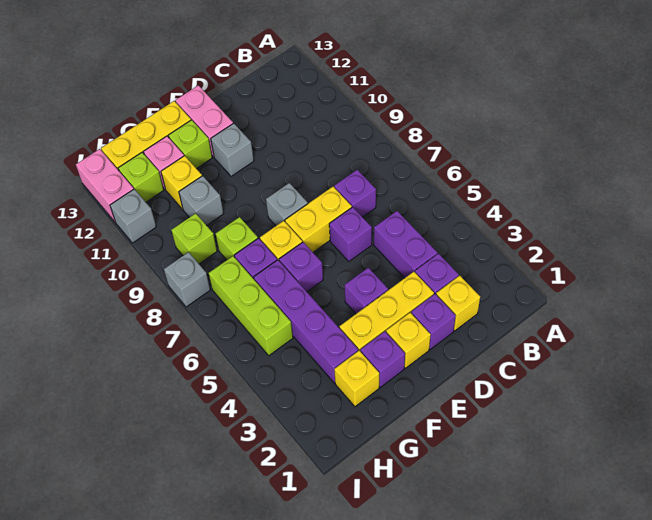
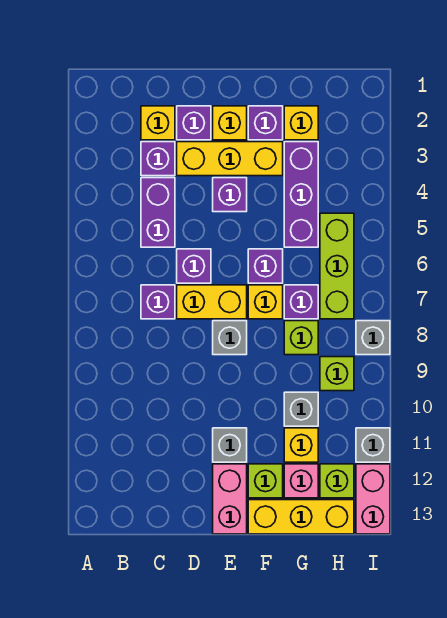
purple 1x4 brick [254,260,358,383] -> purple 1x3 brick [284,142,318,247]

